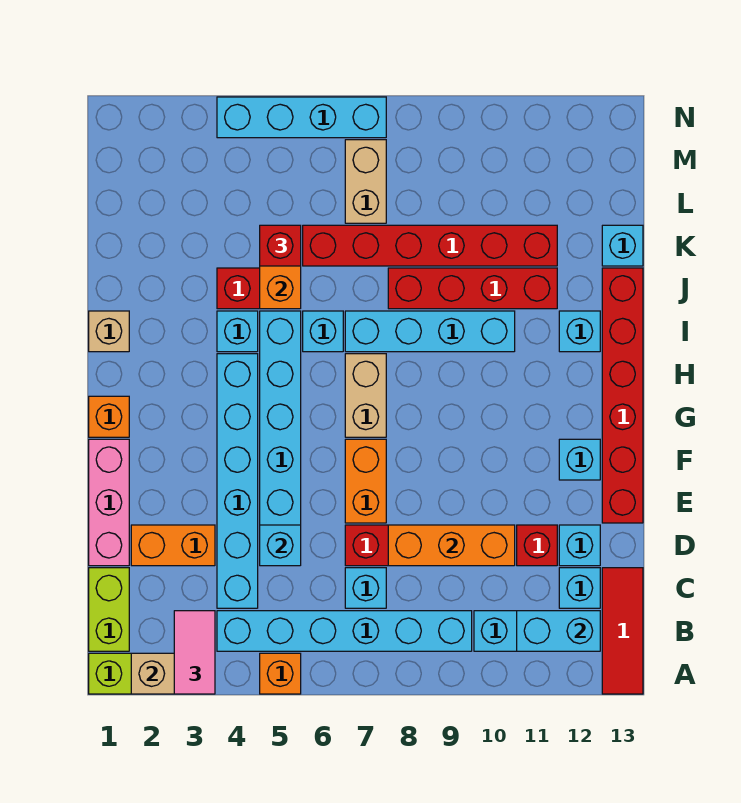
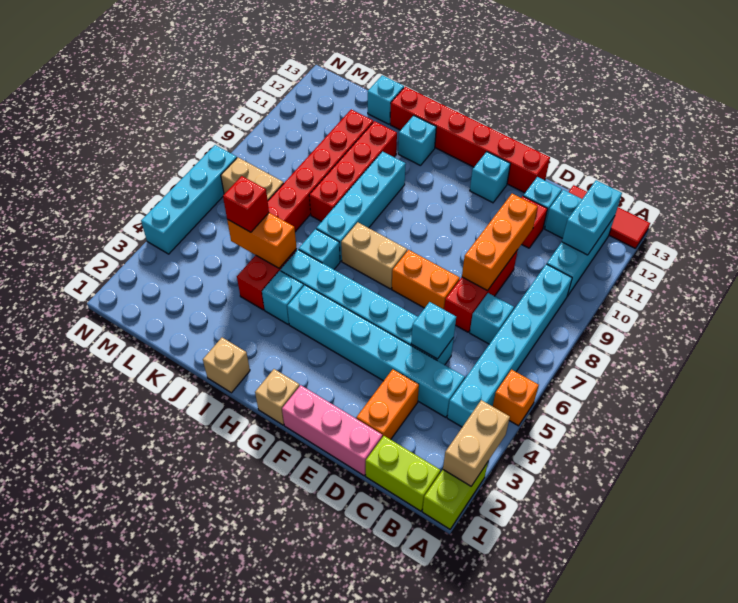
pink 1x2 tile [174,611,215,694] -> none
orange 1x1 brick [89,396,129,437] -> tan 1x1 brick [255,369,300,425]

